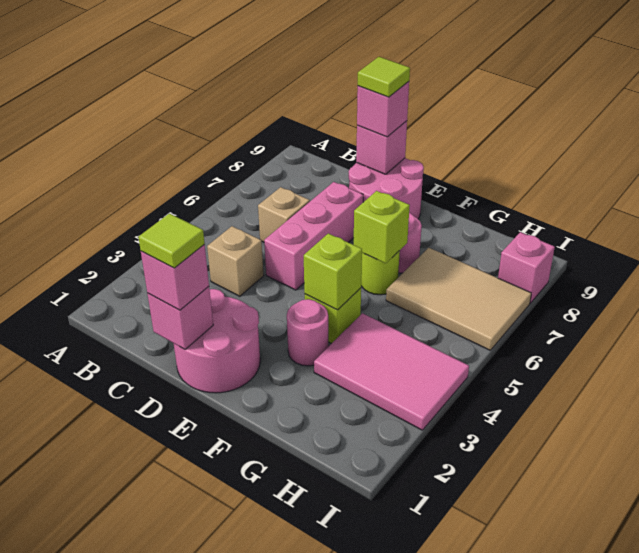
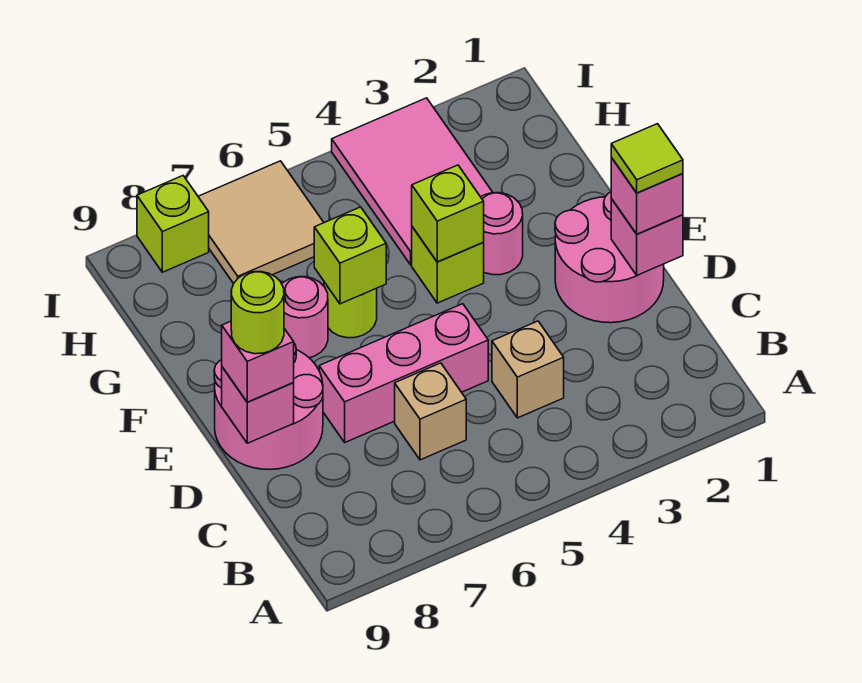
lime 1x1 tile [358,57,410,97] -> lime 1x1 round brick [231,272,284,354]
tan 2x3 tile [386,248,531,350] -> tan 2x2 tile [198,161,324,283]
pink 1x1 brick [498,232,555,303] -> lime 1x1 brick [137,176,209,272]

